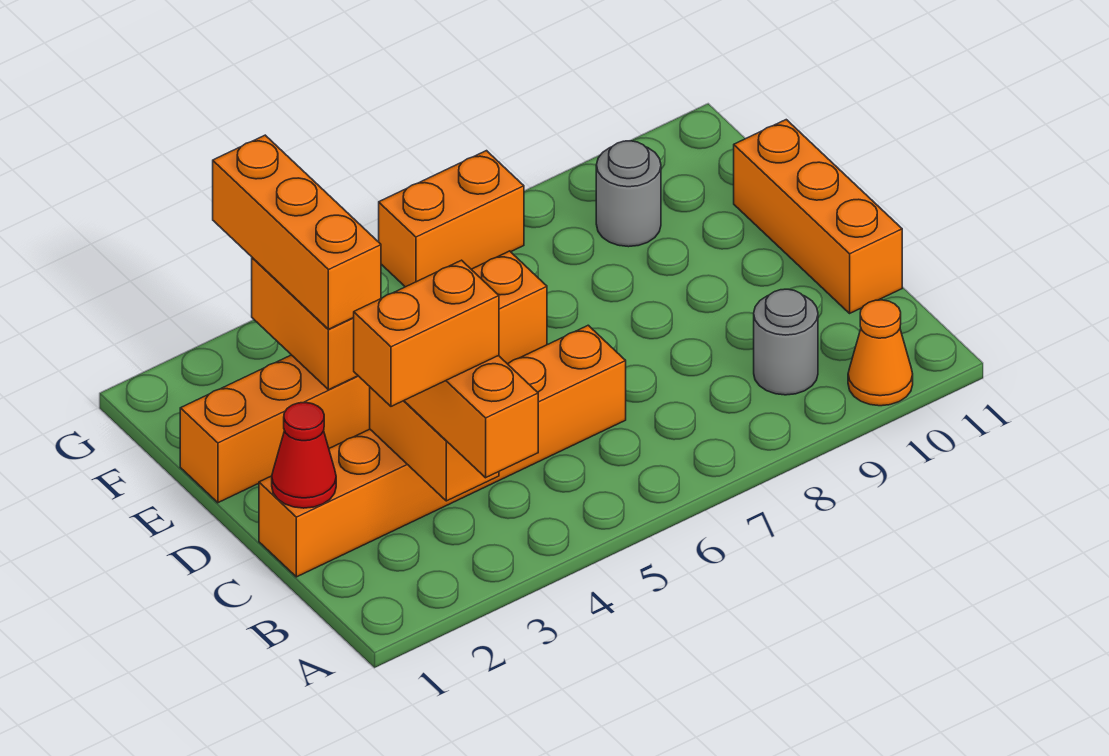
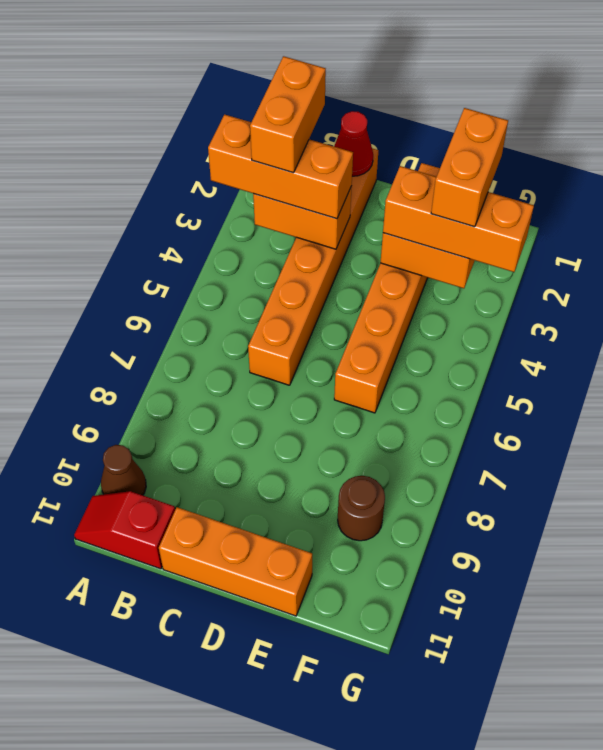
orange 1x1 cone [848,300,913,406] -> brown 1x1 cone [101,445,146,495]
none -> red 1x2 slope [74,491,175,569]
grey 1x1 round brick [754,289,818,395] -> none
grey 1x1 round brick [596,141,661,247] -> brown 1x1 round brick [338,476,385,541]
orange 1x2 brick [379,151,524,287] -> orange 1x2 brick moved to [431,108,508,227]

